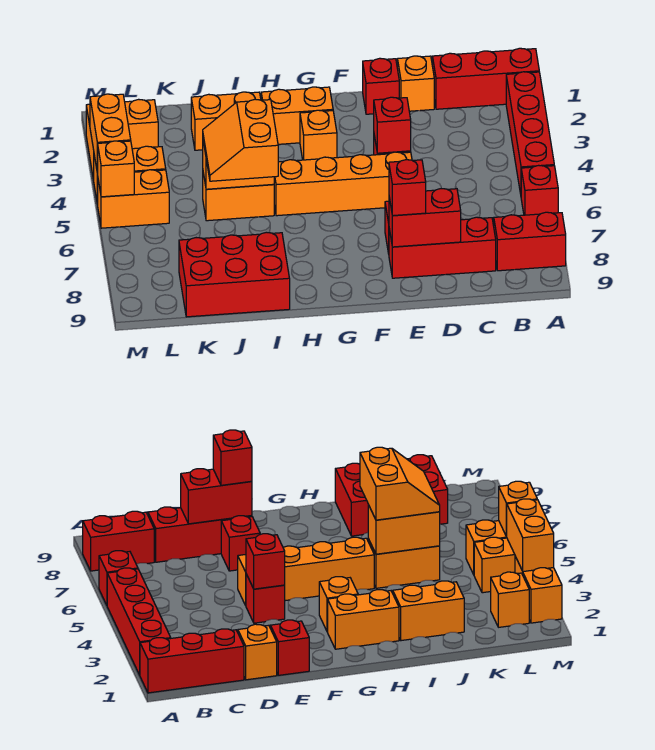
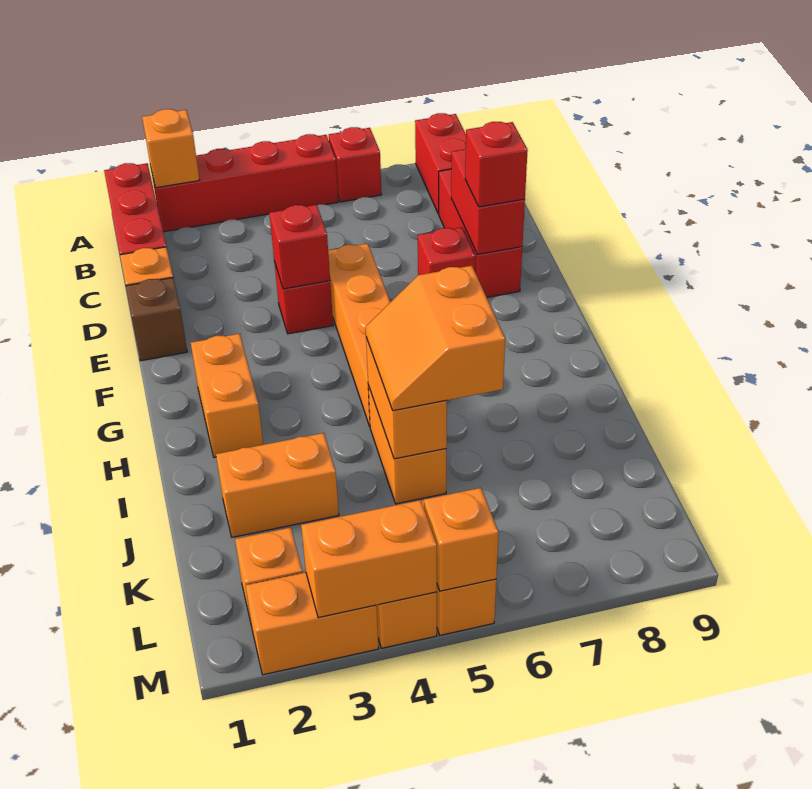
red 1x1 brick [363,58,399,114] -> brown 1x1 brick [126,278,187,361]
orange 1x1 brick [300,110,337,160] -> orange 1x1 brick moved to [142,109,199,188]
orange 1x2 brick [191,92,261,150] -> orange 1x2 brick turned to [216,433,339,537]
orange 2x2 slope [203,99,278,181] -> orange 2x2 slope turned to [366,266,505,411]
red 2x3 brick [179,232,290,317] -> none

